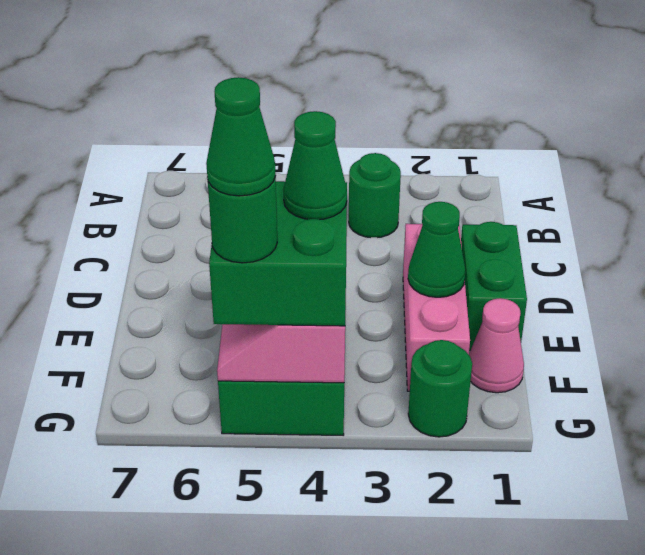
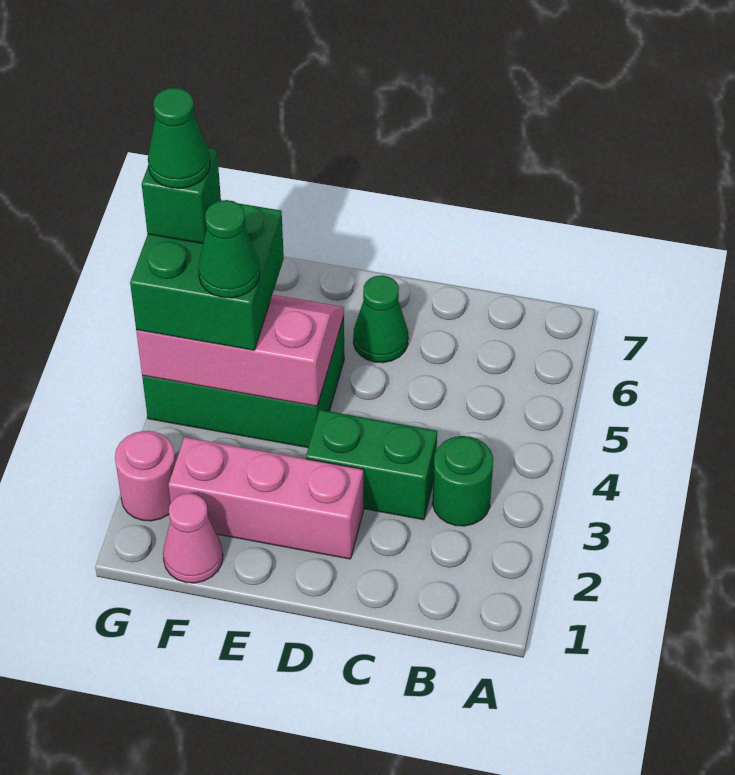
green 1x2 brick [461,222,527,350] -> green 1x2 brick moved to [306,410,437,520]
green 1x1 cone [408,202,465,297] -> green 1x1 cone moved to [353,275,408,363]
green 1x1 round brick [408,340,472,437] -> pink 1x1 round brick [115,431,176,521]
green 1x1 round brick [208,177,277,263] -> green 1x1 brick [142,148,221,243]

